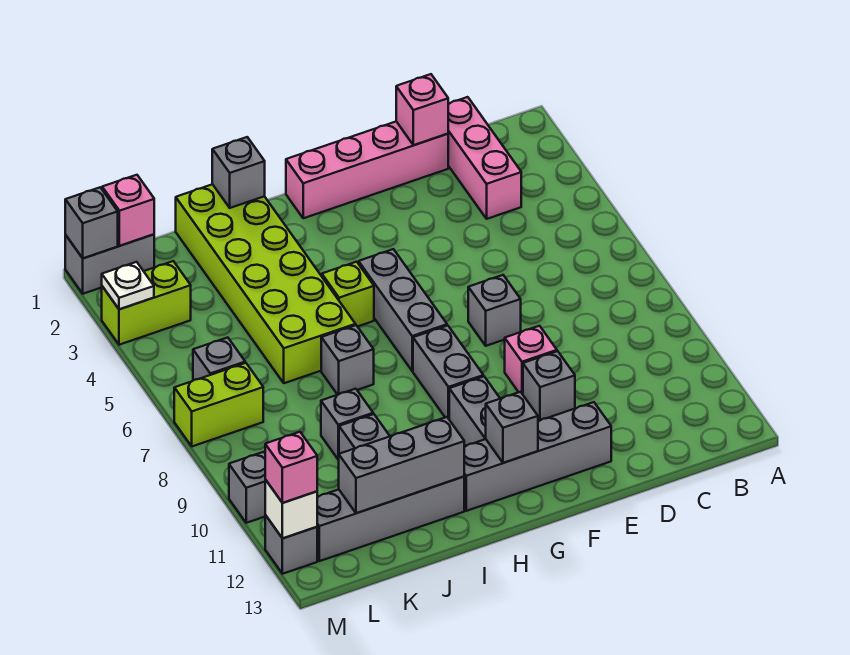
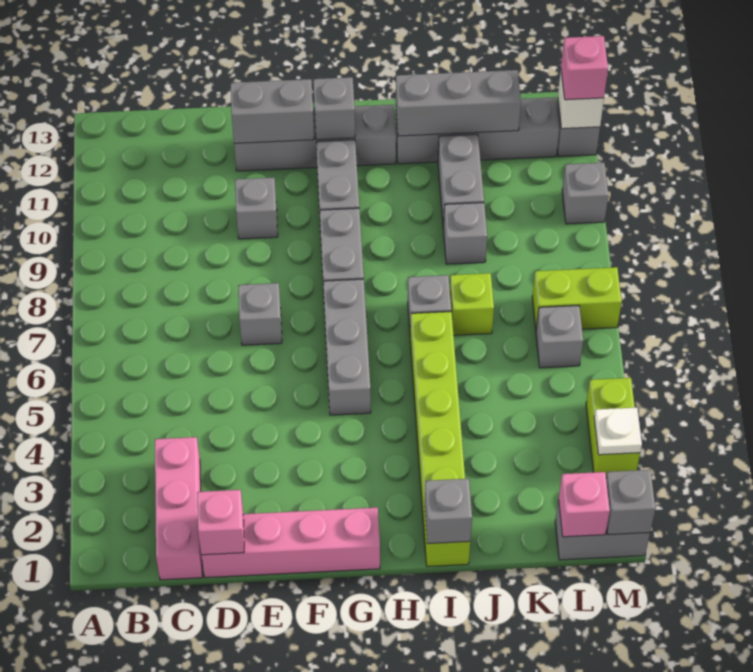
pink 1x1 brick [505,326,557,394] -> none
none -> grey 1x2 brick [231,79,314,143]
lime 1x1 brick [322,262,374,327] -> lime 1x1 brick moved to [450,273,494,335]
lime 2x6 brick [176,184,356,383] -> lime 1x6 brick [410,312,470,567]
lime 1x2 brick [102,261,191,345] -> lime 1x2 brick turned to [586,378,640,477]

